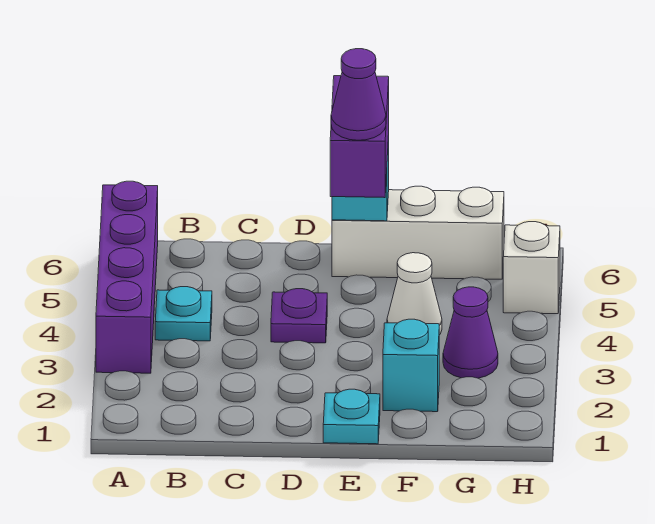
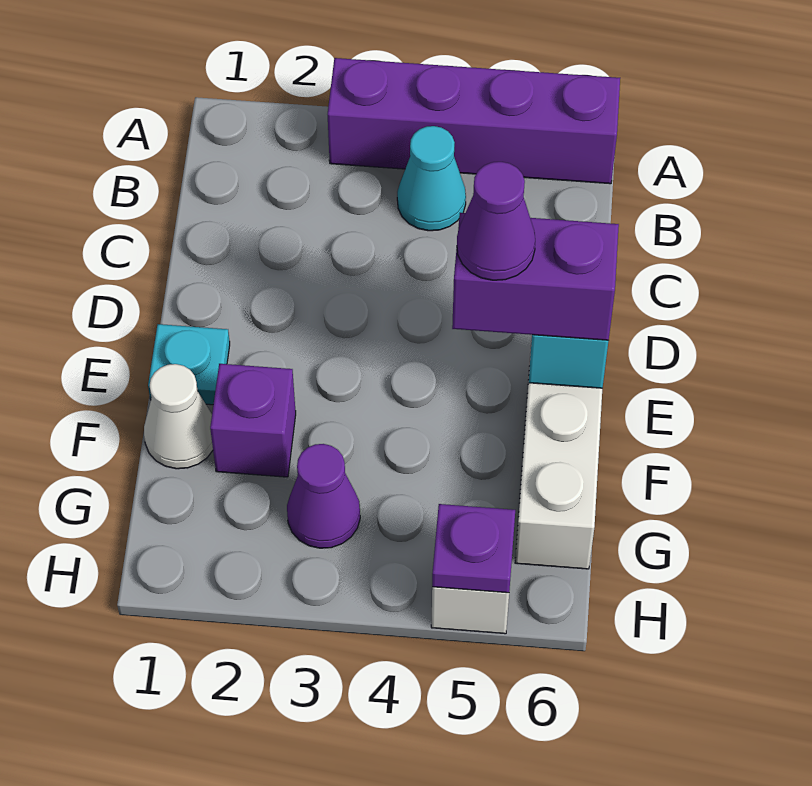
cyan 1x1 plate [155,287,212,341] -> cyan 1x1 cone [397,126,466,231]
purple 1x1 plate [271,289,327,343] -> purple 1x1 plate moved to [432,504,515,593]
cyan 1x1 brick [383,319,439,412] -> purple 1x1 brick [210,364,296,477]
white 1x1 cone [387,253,442,335] -> white 1x1 cone moved to [144,364,213,469]

